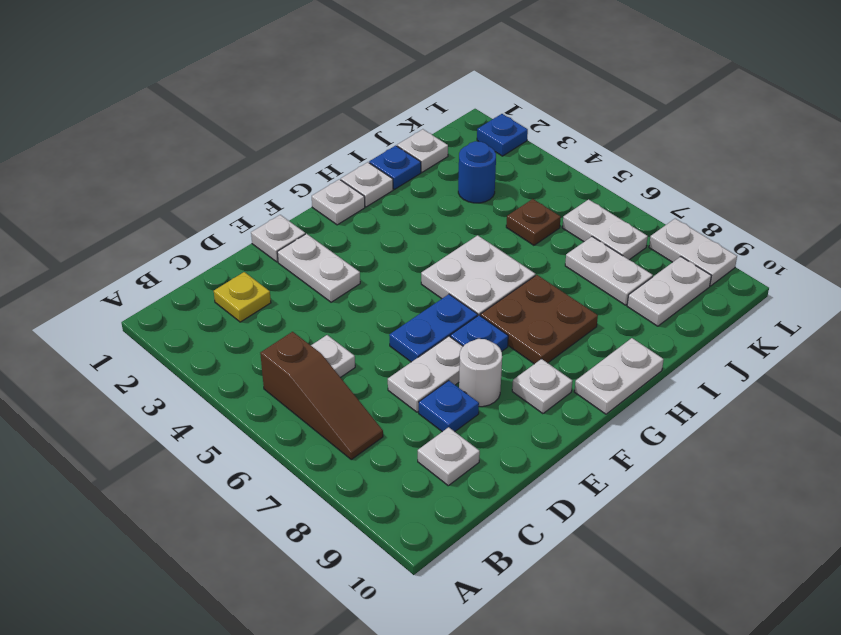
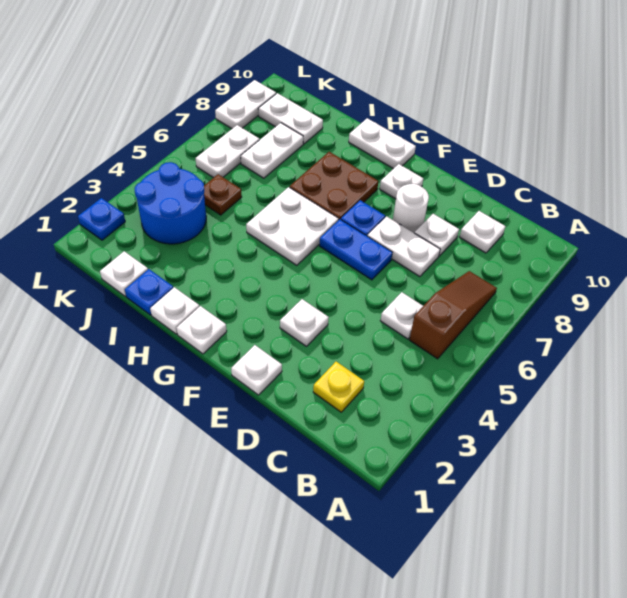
blue 1x1 plate [419,380,479,432] -> white 1x1 plate [415,214,459,256]
white 1x2 plate [277,234,360,302] -> white 1x1 plate [280,299,329,346]
blue 1x1 round brick [458,141,496,203] -> blue 2x2 round brick [135,162,206,244]

